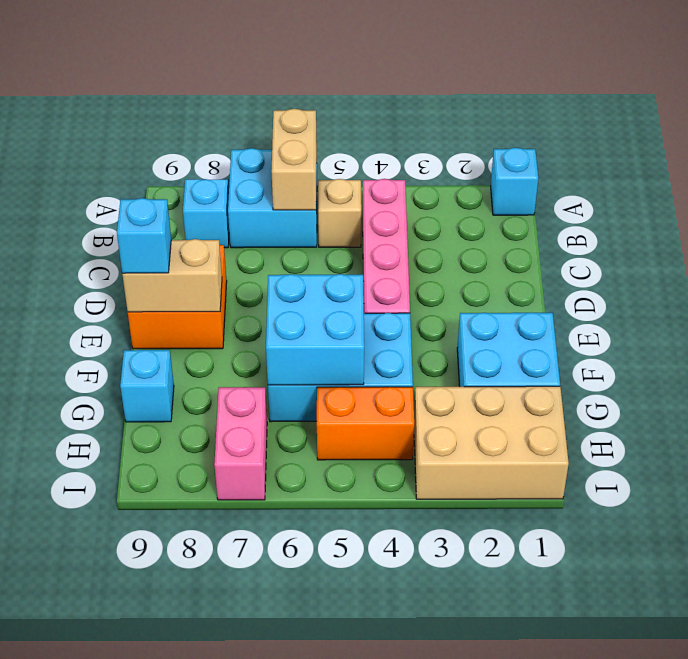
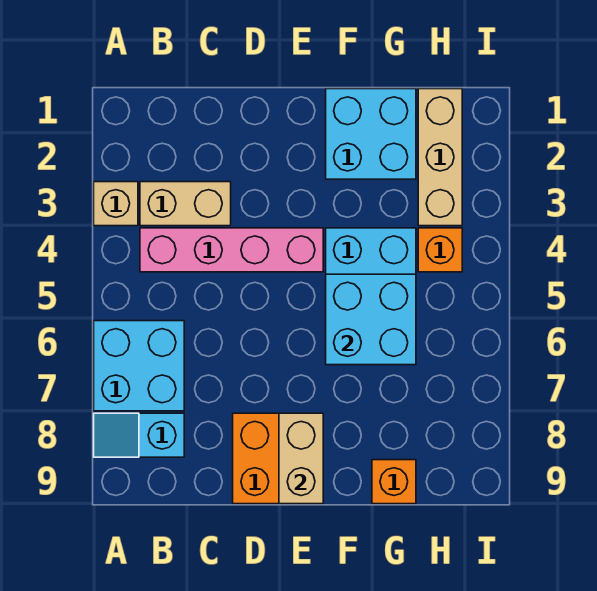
cyan 1x1 brick [491,148,538,215] -> none
tan 1x2 brick [272,109,317,210] -> tan 1x2 brick moved to [140,182,231,226]
tan 1x1 brick [318,179,361,247] -> tan 1x1 brick moved to [94,182,138,226]
cyan 1x1 brick [117,198,171,273] -> none
cyan 1x1 brick [120,350,174,422] -> orange 1x1 brick [372,460,416,504]
tan 2x3 brick [414,386,569,499] -> tan 1x3 brick [418,89,462,226]
orange 1x2 brick [317,387,414,460] -> orange 1x1 brick [418,228,462,272]
pink 1x2 brick [214,387,267,500] -> none

